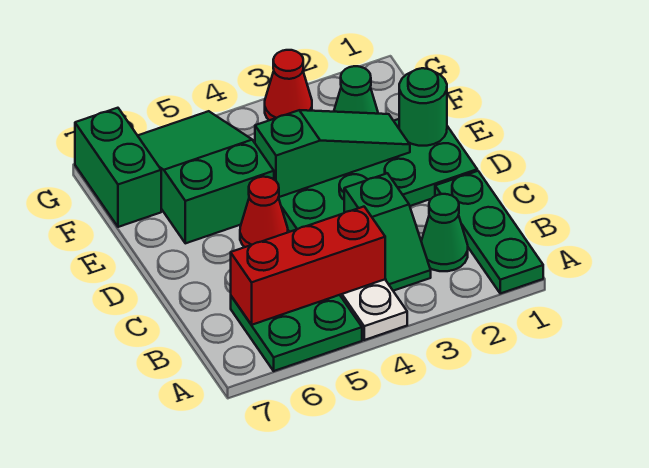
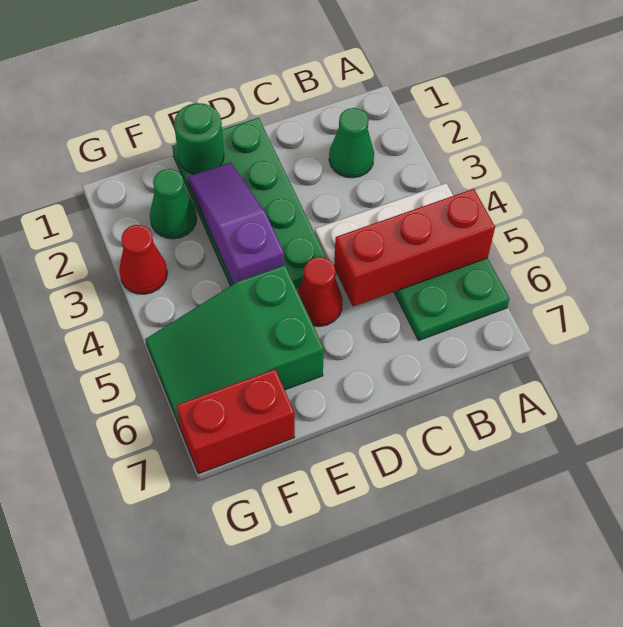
green 1x3 plate [435,171,543,293] -> none
green 1x2 slope [344,173,431,291] -> none
red 1x3 brick [231,207,385,325] -> red 1x3 brick turned to [334,189,495,306]
green 1x3 slope [255,110,410,197] -> purple 1x3 slope [188,162,284,284]
green 1x2 brick [75,108,161,227] -> red 1x2 brick [176,369,295,474]

